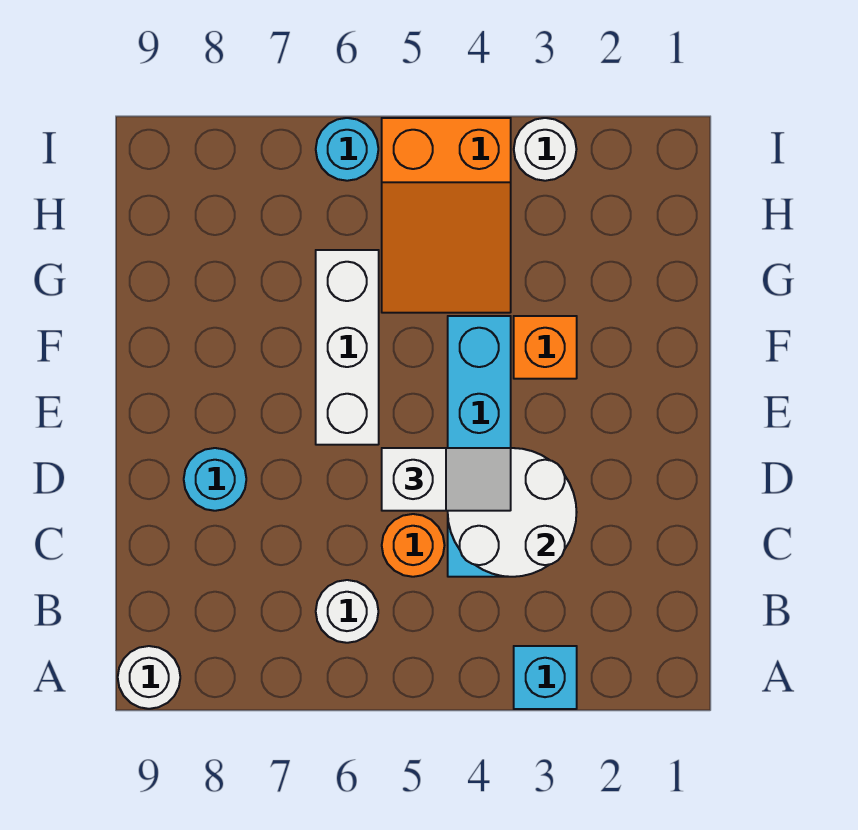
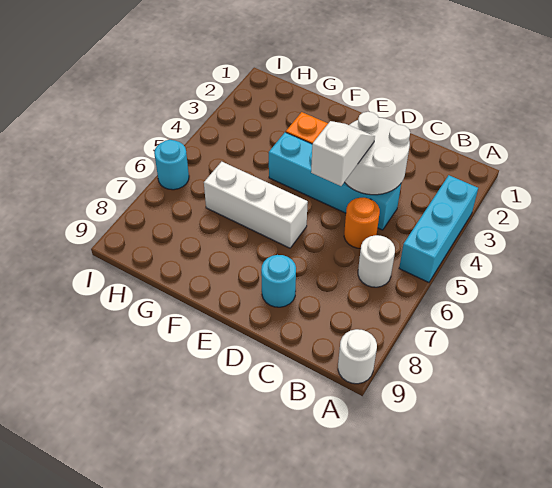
cyan 1x1 brick [514,646,577,709] -> cyan 1x3 brick [399,175,478,282]
orange 2x3 slope [382,118,511,313] -> none
white 1x1 round brick [514,118,577,181] -> none

